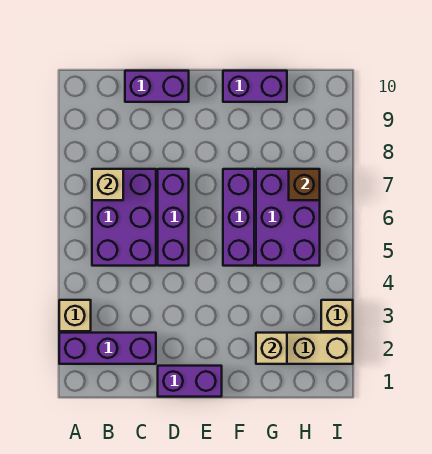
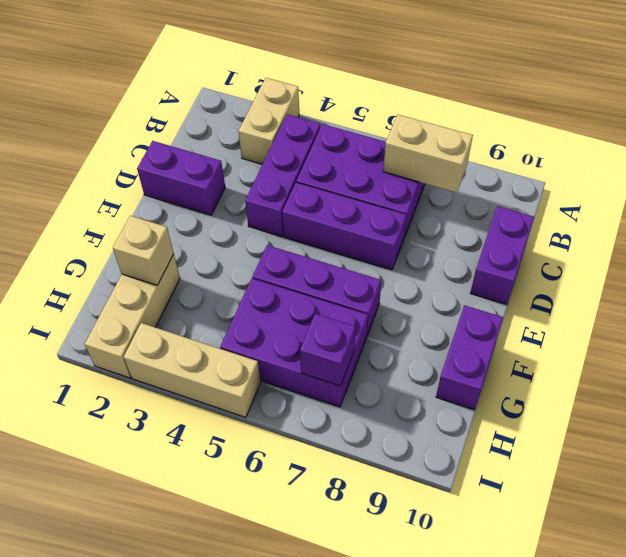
purple 1x3 brick [59,333,156,364] -> purple 1x3 brick moved to [245,114,321,237]
tan 1x1 brick [59,300,91,331] -> tan 1x2 brick [238,78,299,164]
tan 1x1 brick [92,169,123,200] -> tan 1x2 brick [383,115,473,193]
purple 1x2 brick [158,366,222,397] -> purple 1x2 brick turned to [137,141,225,215]
brown 1x1 brick [289,169,320,200] -> purple 1x1 brick [300,314,356,386]
tan 1x1 brick [321,300,353,331] -> tan 1x3 brick [124,323,261,417]

